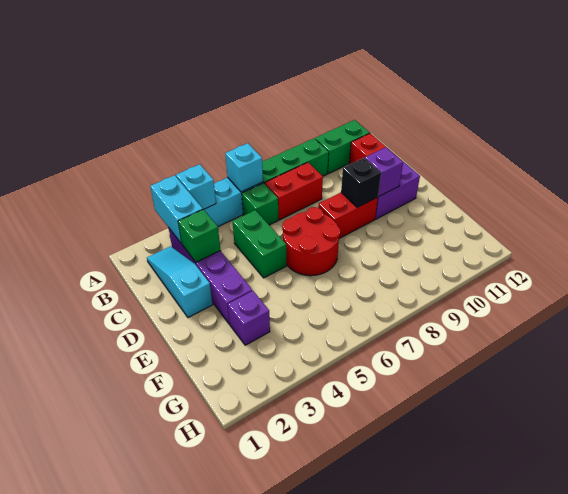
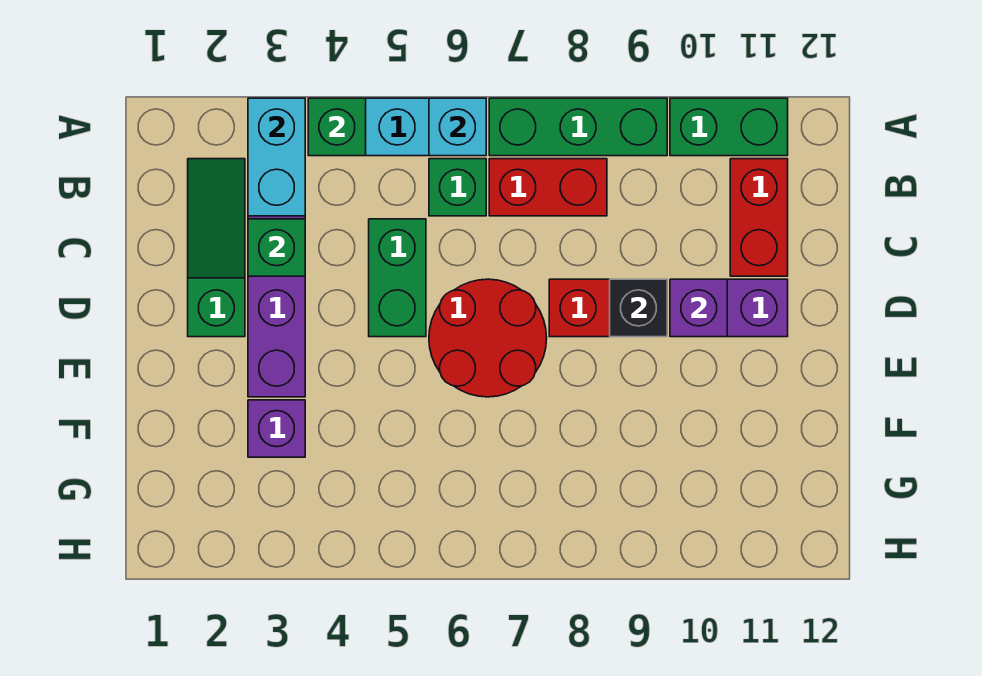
cyan 1x1 brick [176,164,216,209] -> green 1x1 brick [308,98,366,156]
cyan 1x3 slope [147,246,213,318] -> green 1x3 slope [188,159,245,337]

